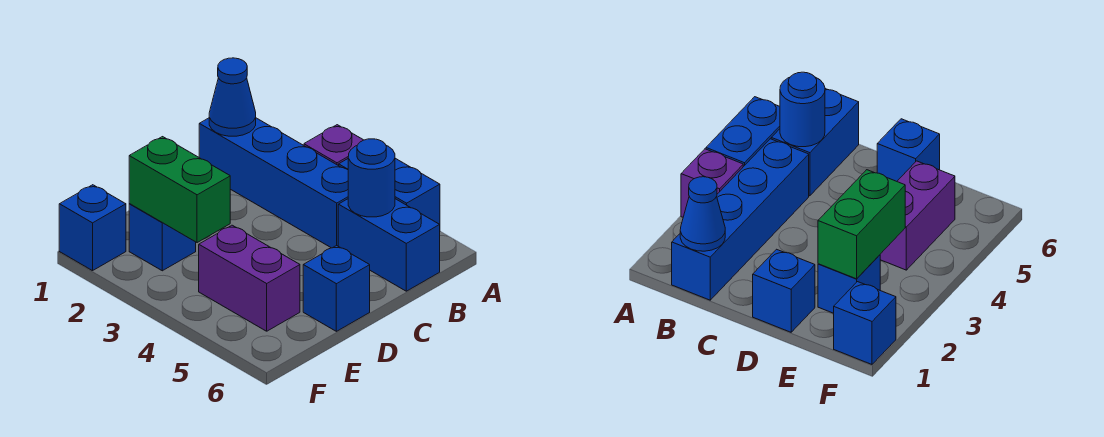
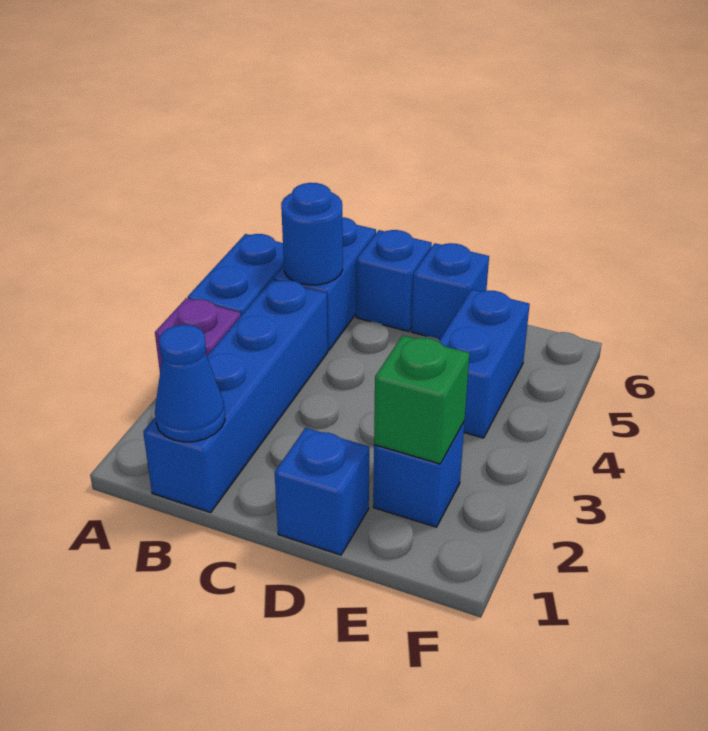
green 1x2 brick [129,137,230,243] -> green 1x1 brick [374,335,469,464]
purple 1x2 brick [199,225,300,331] -> blue 1x2 brick [439,290,530,438]
blue 1x1 brick [59,185,126,271] -> blue 1x1 brick moved to [356,230,432,331]

